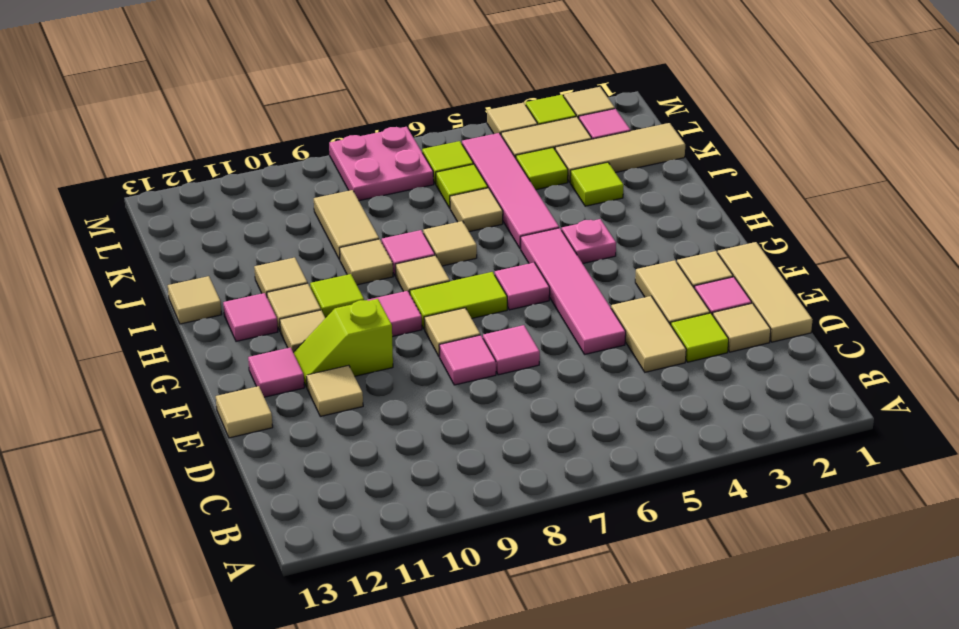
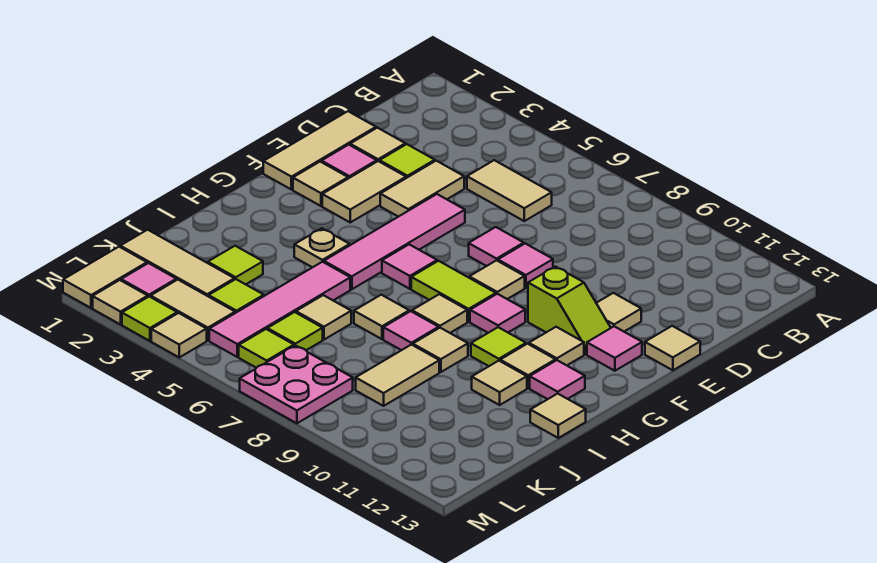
none -> tan 1x2 tile [467,160,552,221]
pink 1x1 plate [562,219,616,263] -> tan 1x1 plate [294,228,350,267]
none -> tan 1x2 tile [63,247,147,308]

